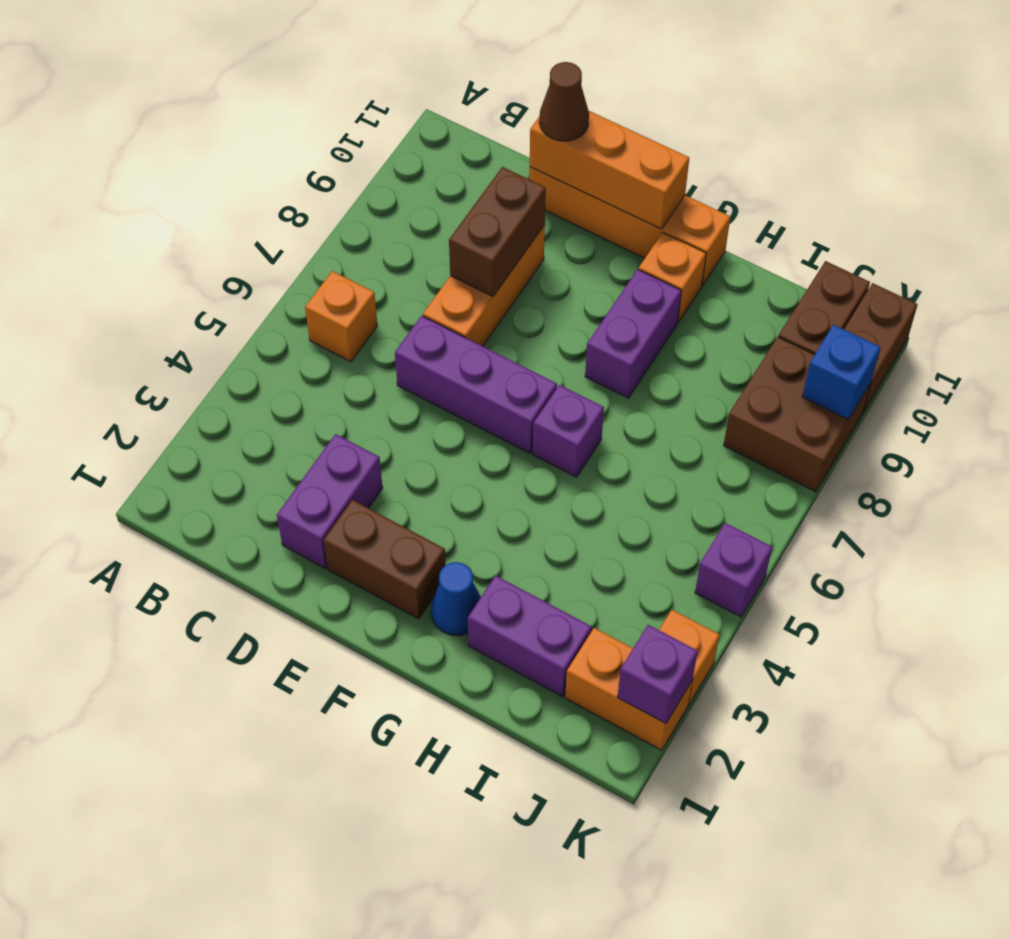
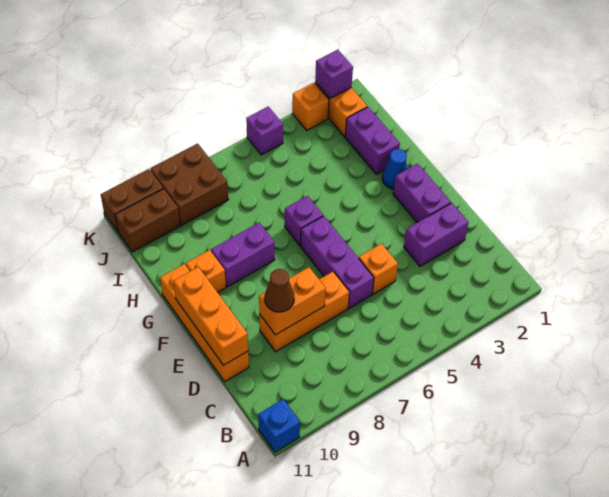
orange 1x1 brick [305,271,377,362] -> orange 1x1 brick moved to [359,244,398,294]
brown 1x2 brick [449,167,546,296] -> orange 1x2 brick [259,267,326,335]
brown 1x1 cone [539,62,589,141] -> brown 1x1 cone moved to [265,269,294,312]
brown 1x2 brick [324,500,446,619] -> purple 1x2 brick [393,164,451,223]
blue 1x1 brick [802,325,880,419] -> blue 1x1 brick moved to [258,399,300,452]

